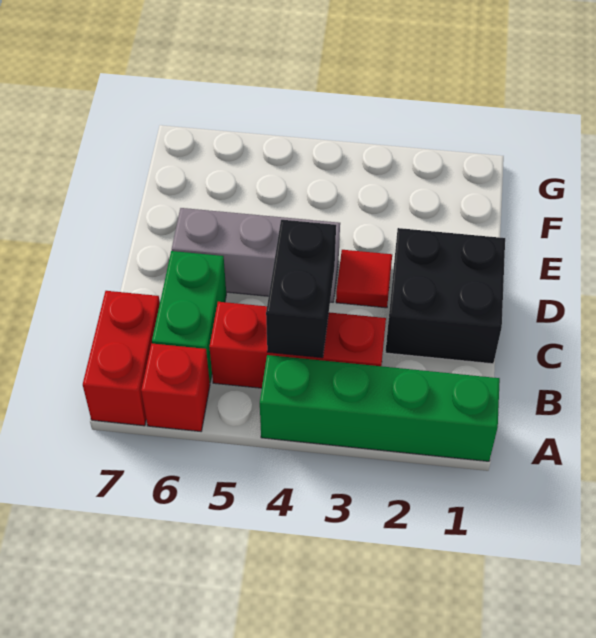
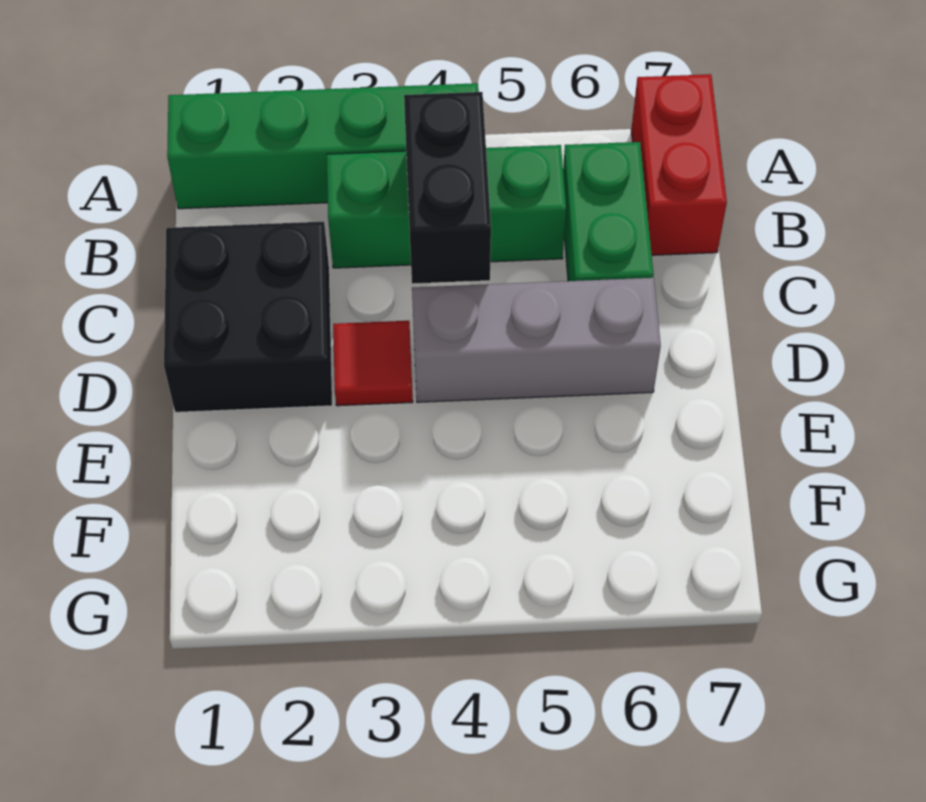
red 1x1 brick [141,344,210,431] -> none
red 1x3 brick [210,302,386,388] -> green 1x3 brick [327,145,566,268]

